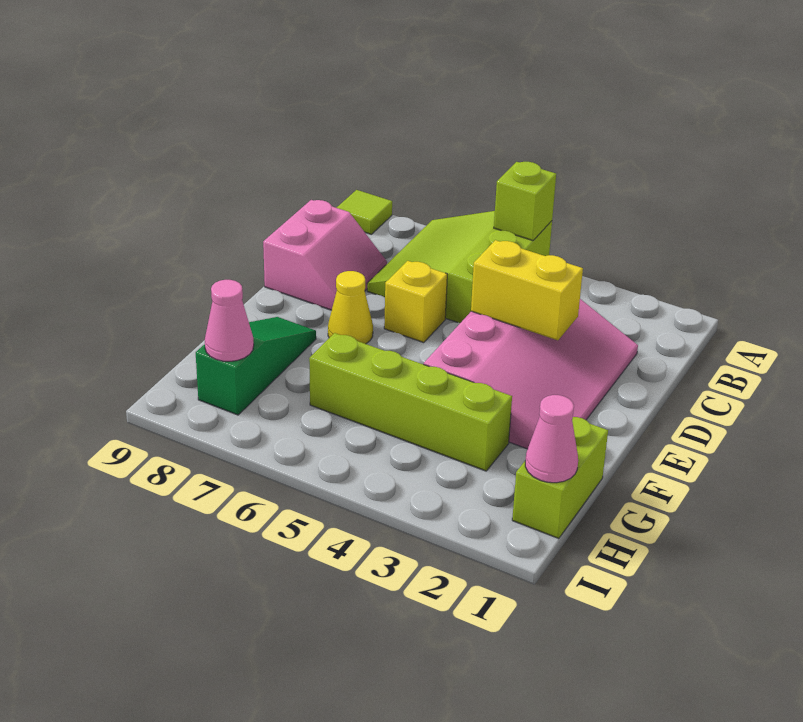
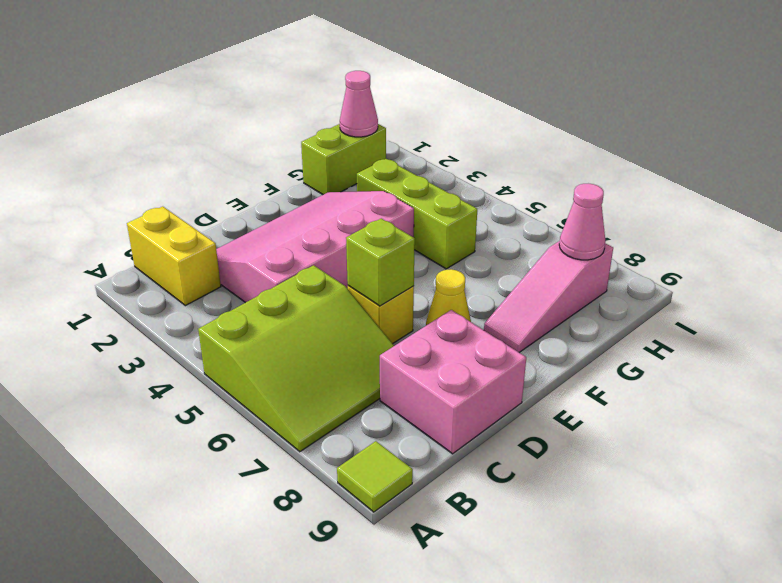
lime 1x1 brick [494,162,556,240] -> lime 1x1 brick moved to [346,218,415,306]
pink 2x2 slope [263,200,387,310] -> pink 2x2 brick [380,310,526,454]
yellow 1x2 brick [471,240,583,340] -> yellow 1x2 brick moved to [127,207,221,306]
green 1x3 slope [196,317,316,415] -> pink 1x3 slope [484,241,613,353]
lime 1x4 brick [309,333,512,471] -> lime 1x3 brick [357,159,477,269]

